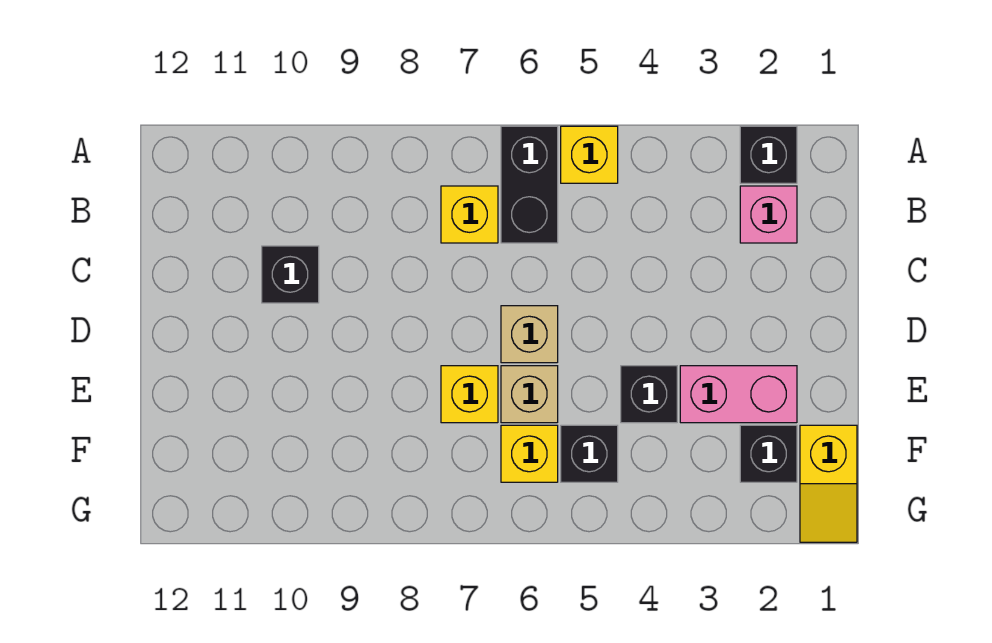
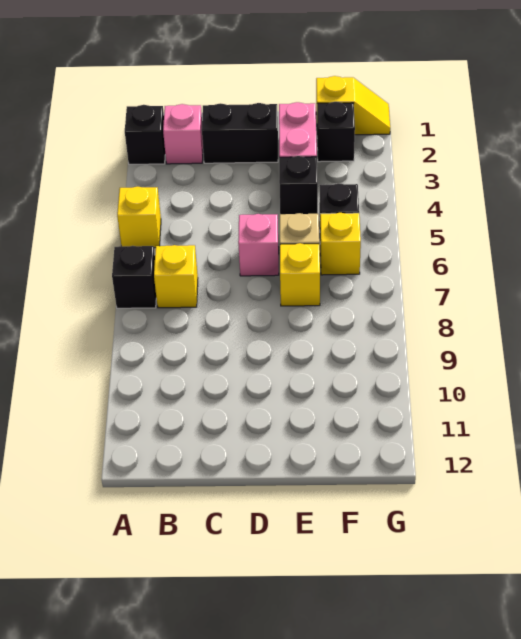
black 1x2 brick [501,126,558,243] -> black 1x2 brick moved to [202,103,278,163]
black 1x1 brick [262,246,319,303] -> black 1x1 brick moved to [112,246,156,308]
tan 1x1 brick [501,306,558,363] -> pink 1x1 brick [238,214,279,276]

